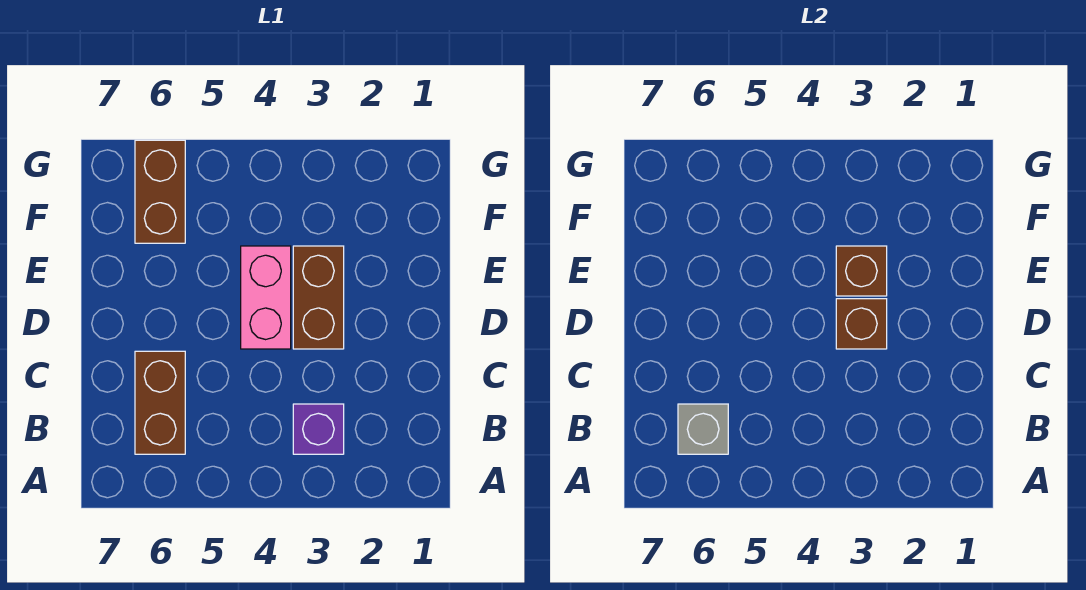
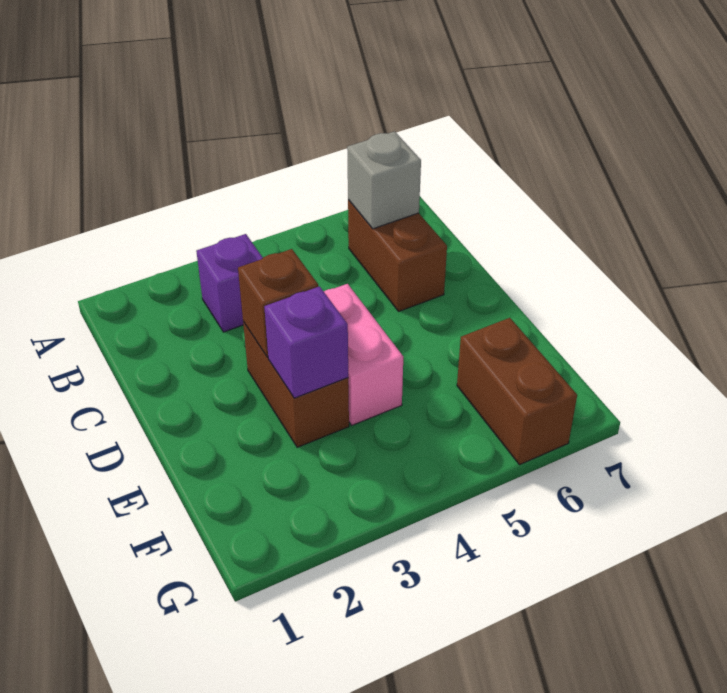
brown 1x1 brick [836,246,887,296] -> purple 1x1 brick [264,286,348,398]

